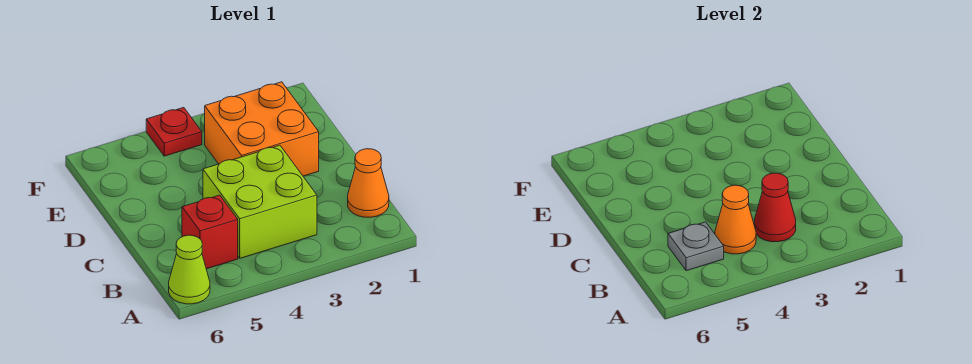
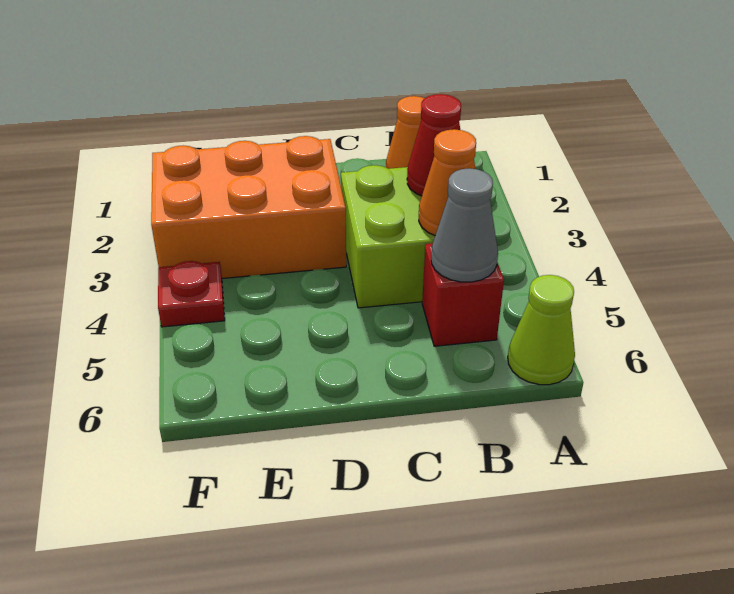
grey 1x1 plate [668,222,724,271] -> grey 1x1 cone [431,168,498,282]
orange 2x2 brick [205,82,319,176] -> orange 2x3 brick [151,136,346,279]

